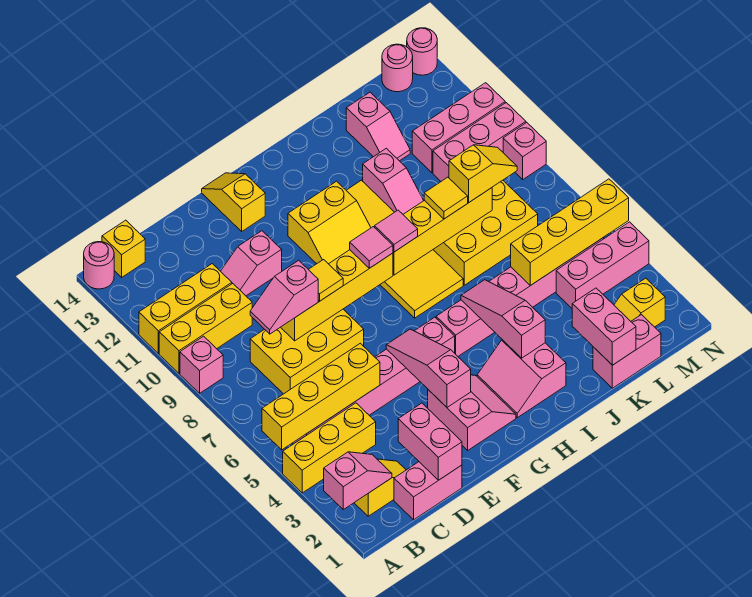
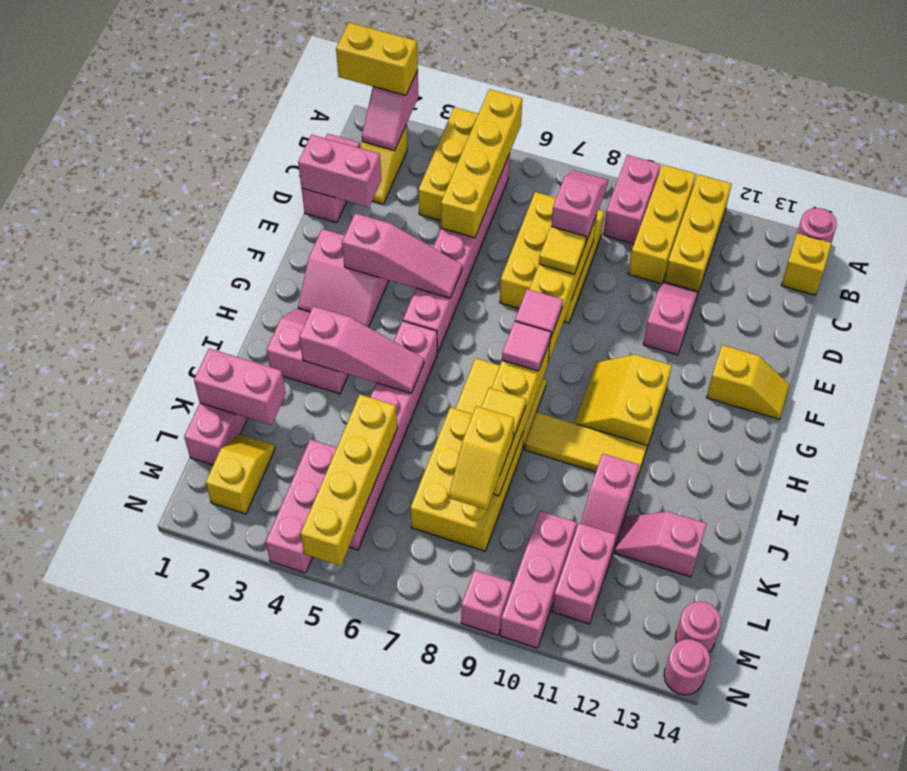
none -> yellow 1x2 brick [336,23,418,95]
pink 1x1 brick [180,336,223,393] -> pink 1x2 brick [603,155,660,244]
pink 1x2 slope [363,148,424,214] -> pink 1x2 slope turned to [581,454,639,551]
pink 1x3 brick [412,83,505,173] -> pink 1x2 brick [552,523,616,624]

